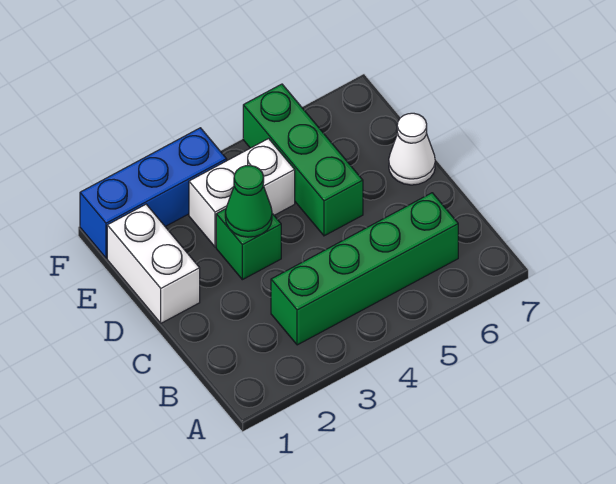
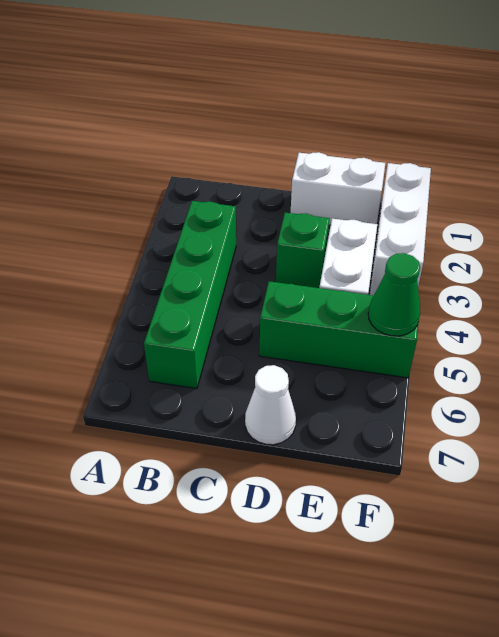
green 1x1 cone [225,166,272,237] -> green 1x1 cone moved to [368,253,420,336]
blue 1x3 brick [80,128,227,258] -> white 1x3 brick [370,163,431,295]

